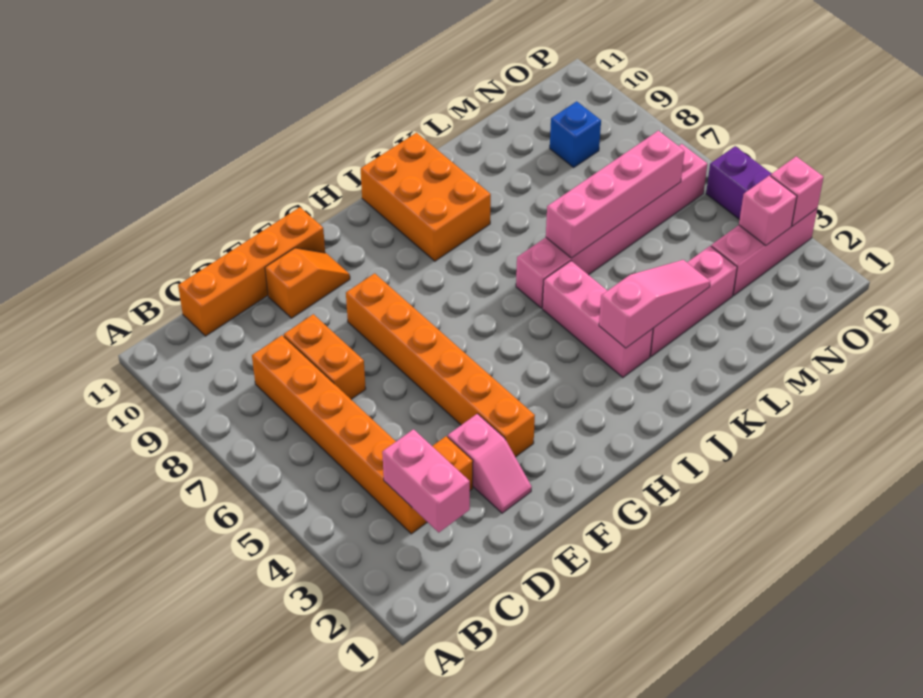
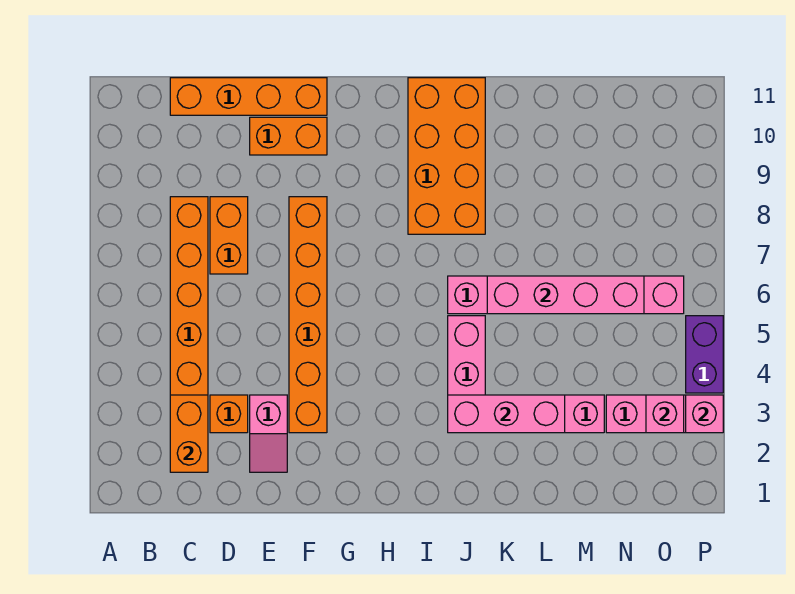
pink 1x2 brick [382,429,470,532] -> orange 1x2 brick [170,395,208,472]
orange 1x2 slope [265,248,350,318] -> orange 1x2 brick [250,117,327,155]
orange 2x3 brick [361,133,491,261] -> orange 2x4 brick [408,78,485,234]
pink 1x3 slope [599,260,710,348] -> pink 1x3 brick [448,395,565,433]
blue 1x1 brick [550,101,601,167] -> none

